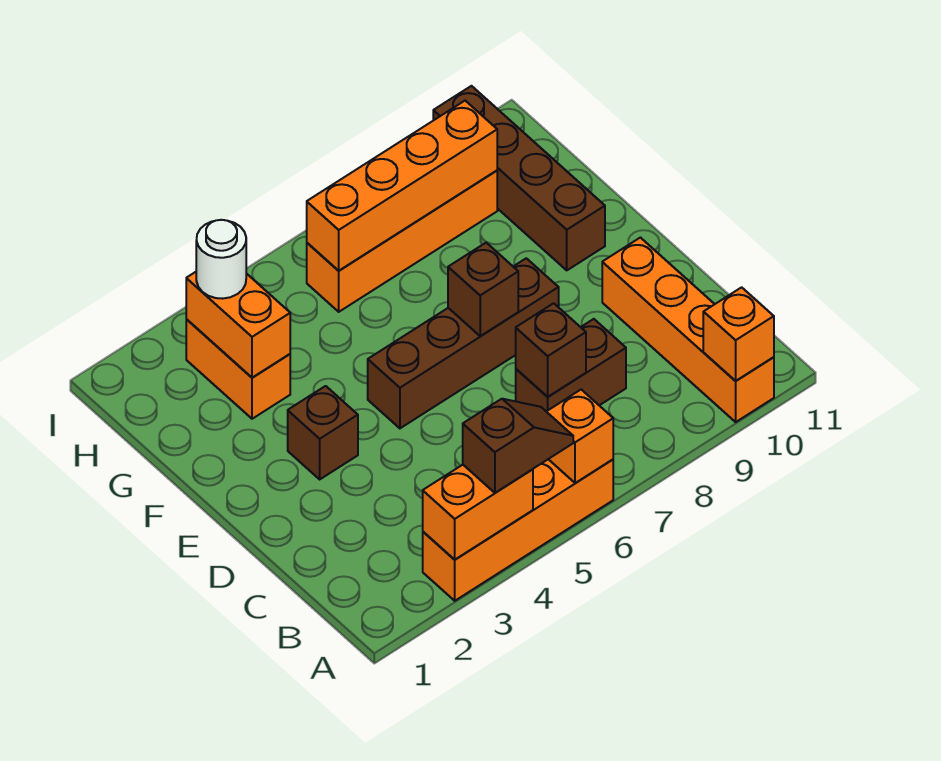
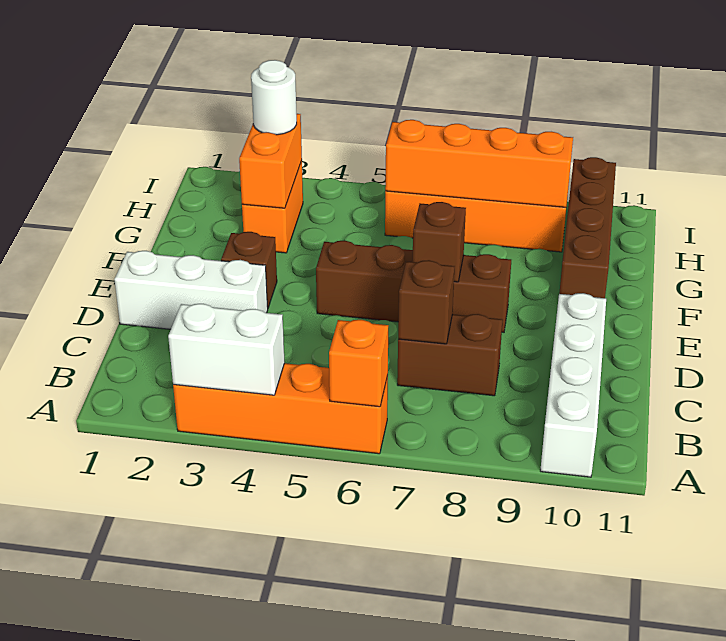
orange 1x2 brick [423,465,533,560] -> white 1x2 brick [168,304,285,395]
brown 1x2 slope [463,399,573,493] -> none
orange 1x4 brick [602,238,774,422] -> white 1x4 brick [540,293,606,477]
orange 1x1 brick [703,287,774,381] -> none
none -> white 1x3 brick [114,251,268,329]

